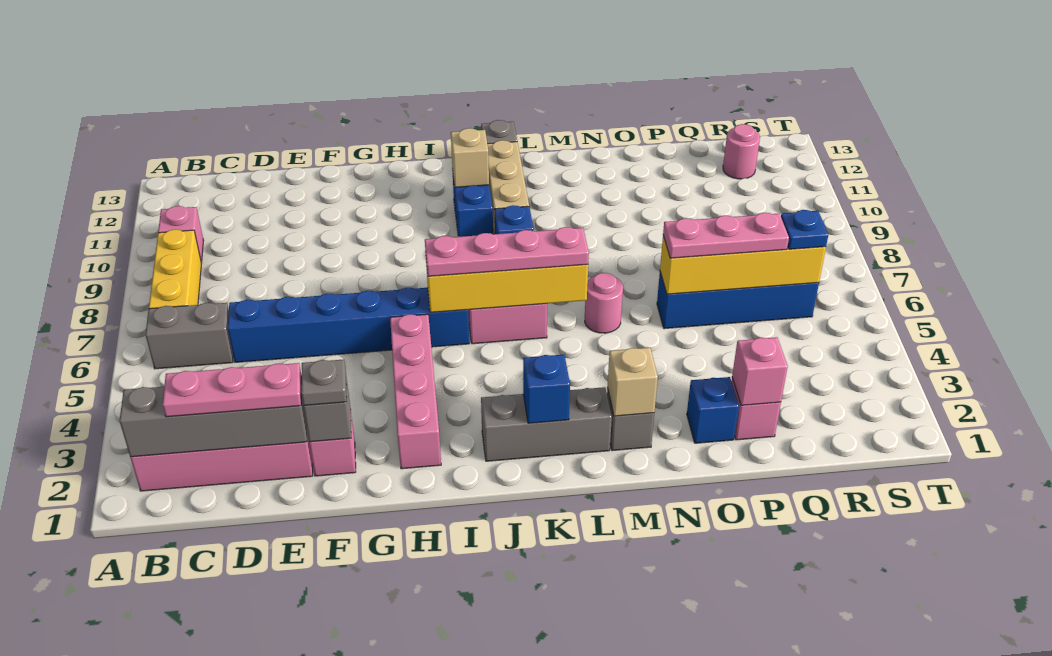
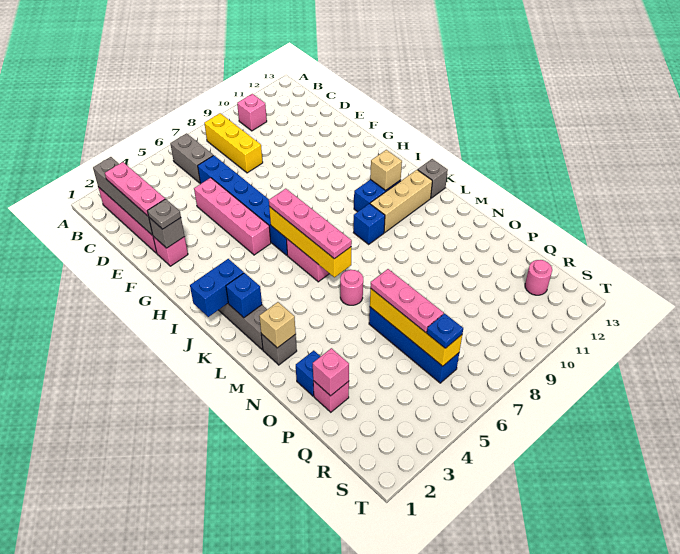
yellow 1x3 brick [149,229,201,309] -> yellow 1x3 brick turned to [204,113,263,173]
pink 1x4 brick [390,314,441,469] -> pink 1x4 brick turned to [194,178,271,255]
none -> blue 1x2 brick [190,259,244,317]

